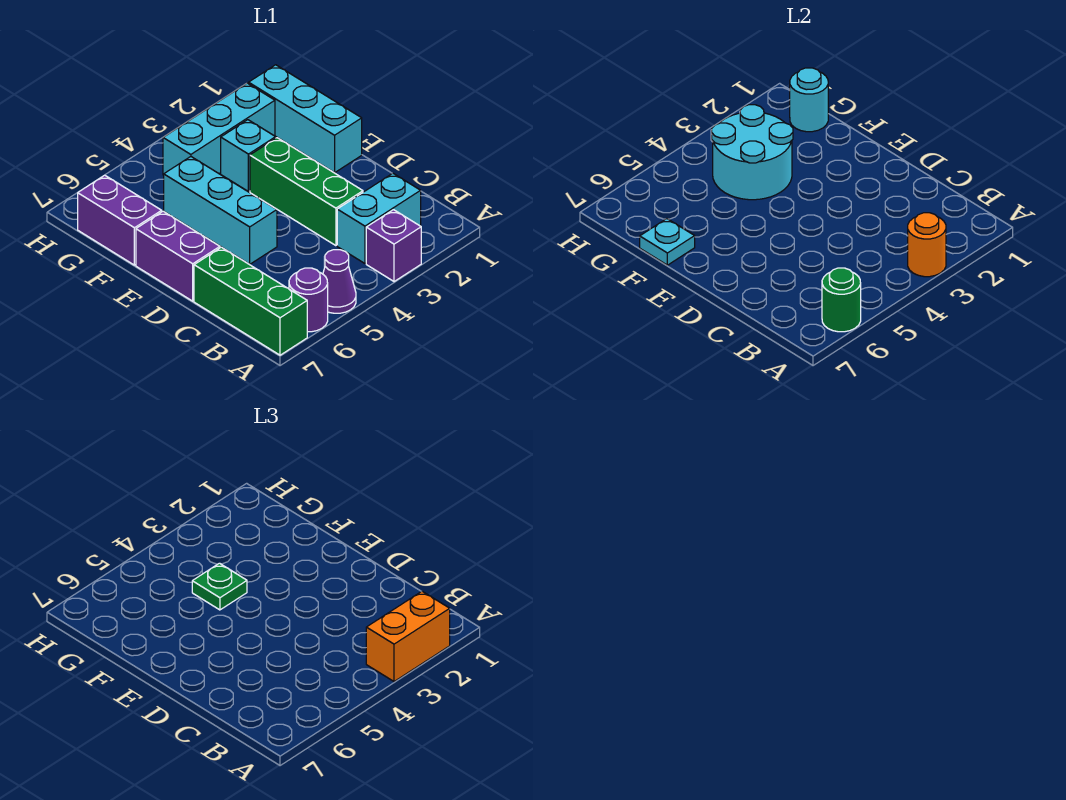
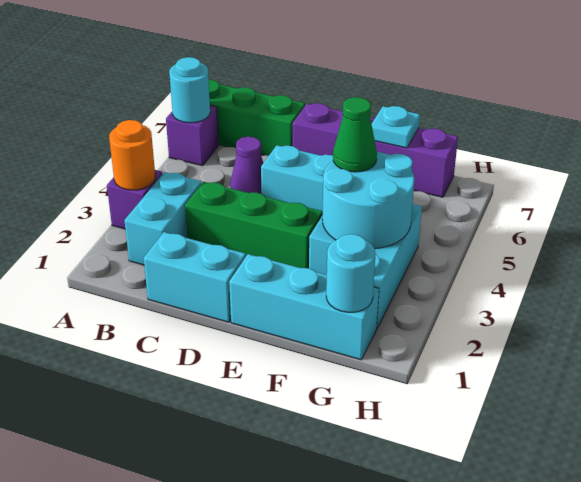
orange 1x2 brick [366,591,450,682] -> none
purple 1x1 cone [323,250,356,313] -> purple 1x1 cone moved to [230,137,263,194]
purple 1x1 round brick [289,268,328,332] -> purple 1x1 brick [166,106,219,166]
green 1x1 round brick [822,268,861,332] -> cyan 1x1 round brick [169,57,210,123]
none -> cyan 1x2 brick [144,232,246,322]
green 1x1 plate [192,563,247,610] -> green 1x1 cone [333,97,377,172]

